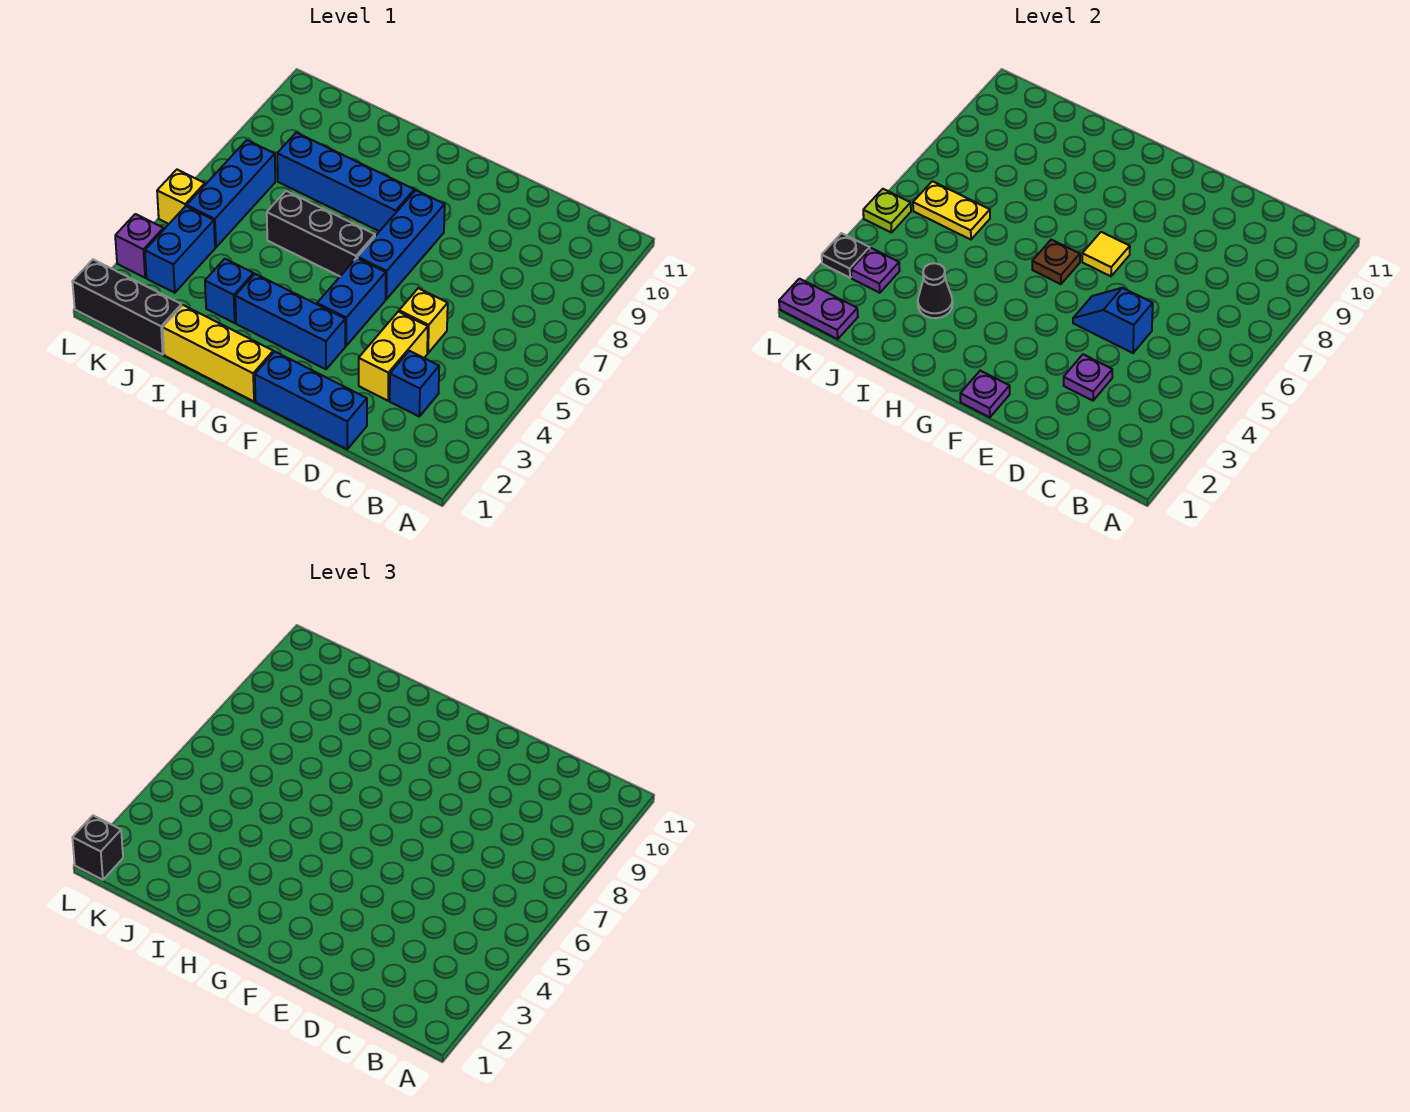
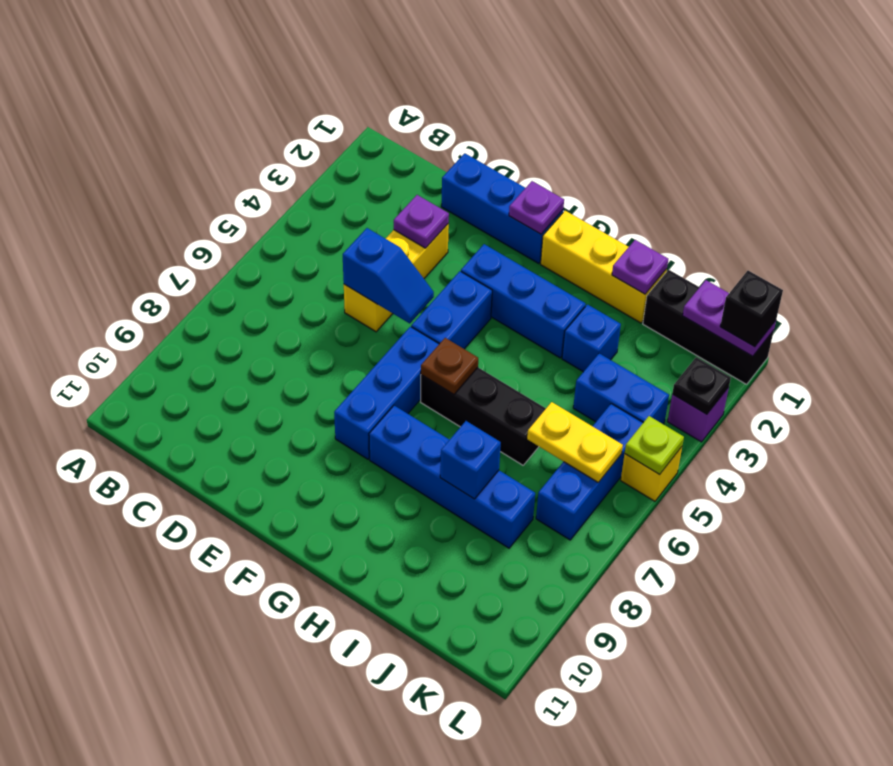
blue 1x1 brick [390,351,439,416] -> blue 1x1 brick moved to [440,421,501,499]
yellow 1x1 tile [1082,232,1130,276] -> none
black 1x1 cone [918,263,953,318] -> none
blue 1x2 brick [145,206,215,293] -> blue 1x2 brick turned to [573,353,669,424]
purple 1x1 plate [851,248,900,293] -> purple 1x1 plate moved to [612,240,668,294]

